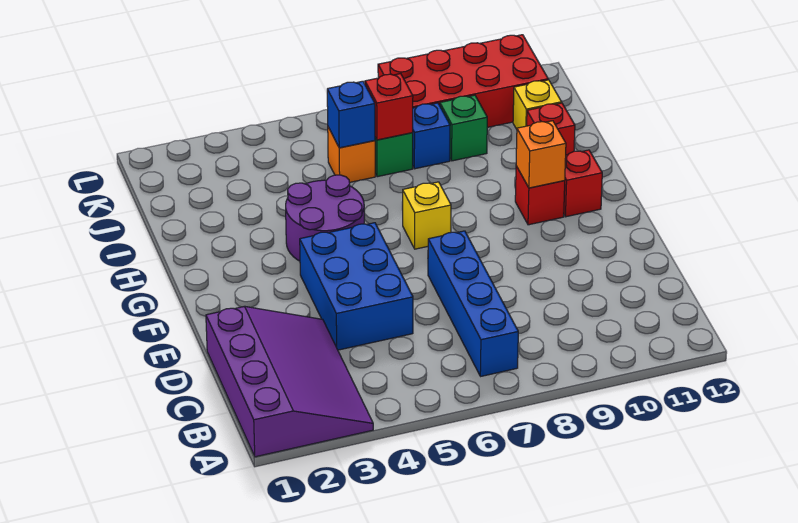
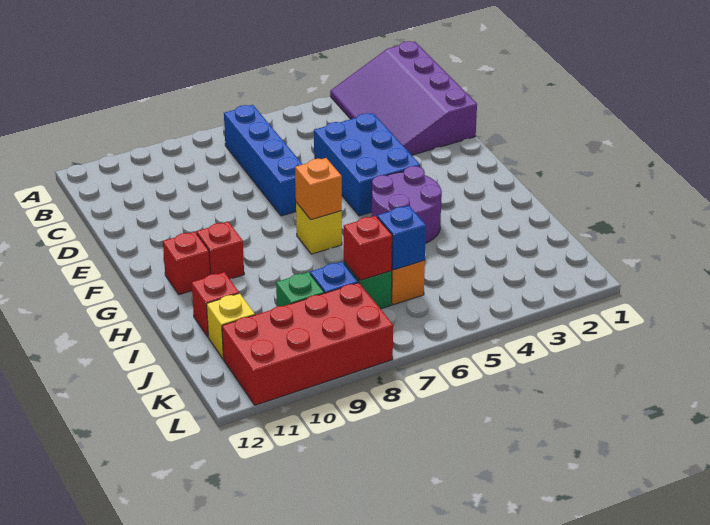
orange 1x1 brick [516,121,566,188] -> orange 1x1 brick moved to [295,158,342,220]

